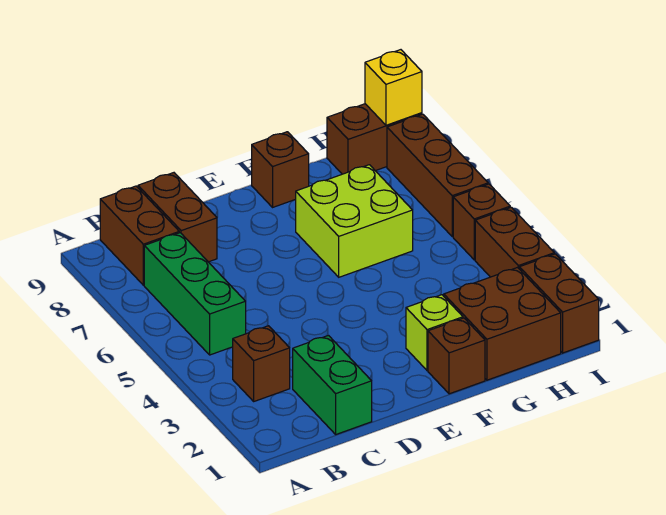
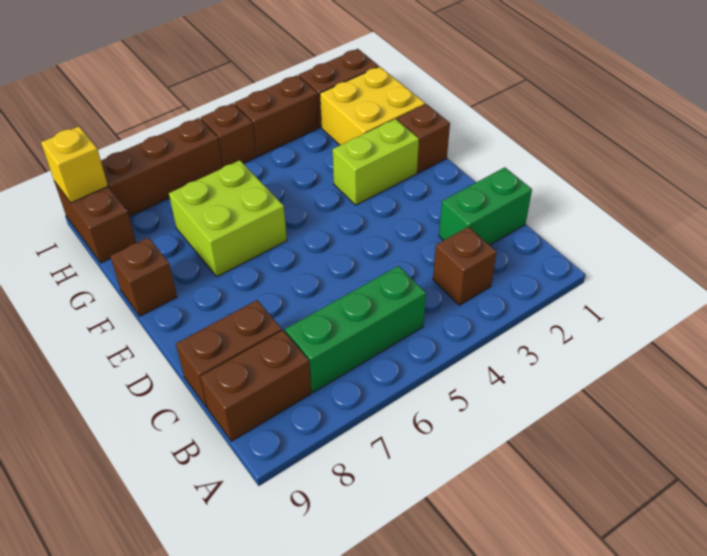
lime 1x1 brick [406,295,463,371] -> lime 1x2 brick [333,119,419,205]
brown 2x2 brick [444,268,561,380] -> yellow 2x2 brick [320,66,425,145]

